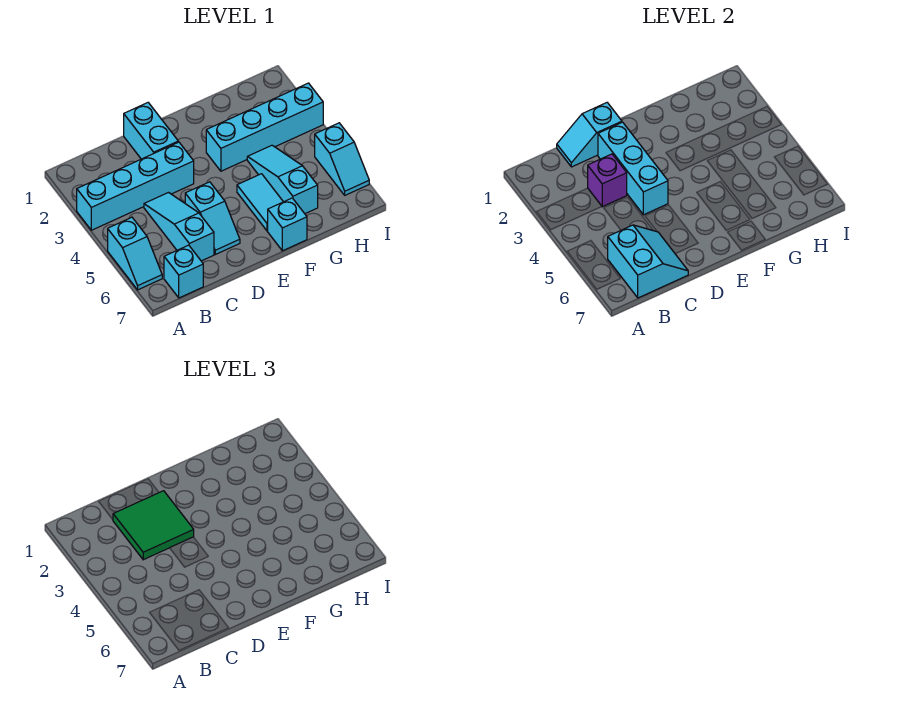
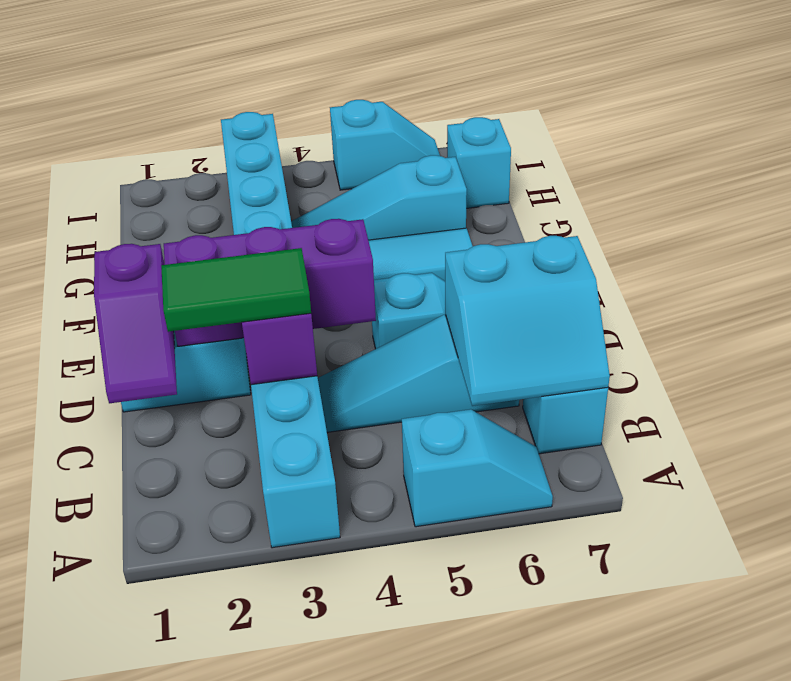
cyan 2x2 slope [608,225,688,298] -> cyan 2x2 slope turned to [445,236,610,406]
cyan 1x2 slope [557,103,622,167] -> purple 1x2 slope [94,244,177,403]
green 2x2 tile [113,491,194,560] -> green 1x2 tile [161,248,311,332]
cyan 1x3 brick [598,122,668,215] -> purple 1x3 brick [164,219,376,346]
cyan 1x1 brick [268,198,307,251] -> cyan 1x1 brick moved to [447,117,511,208]

